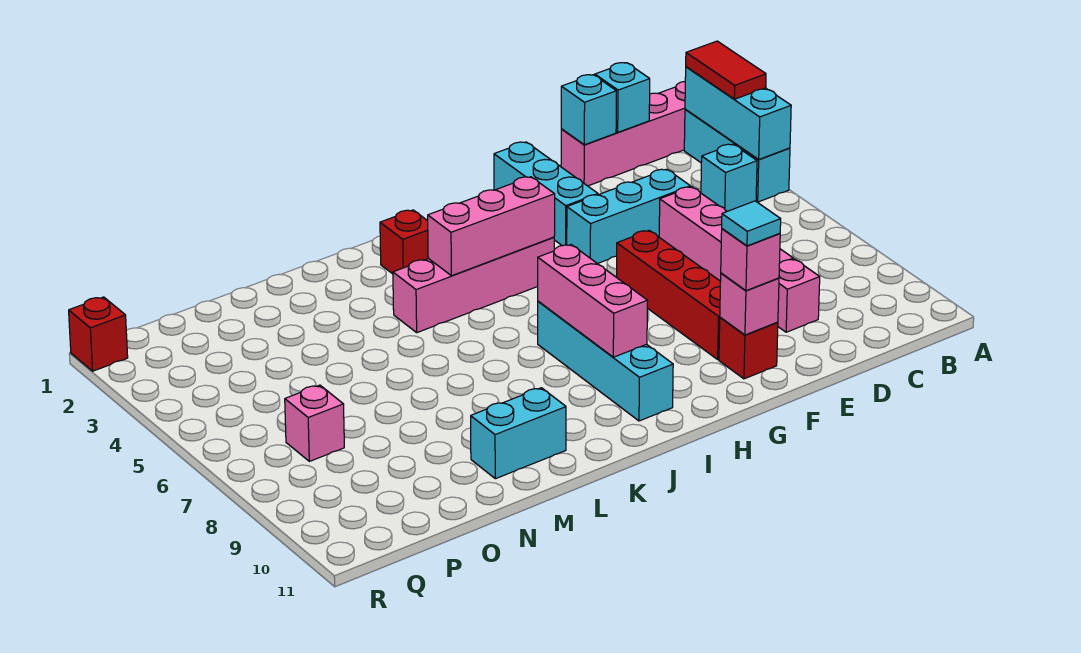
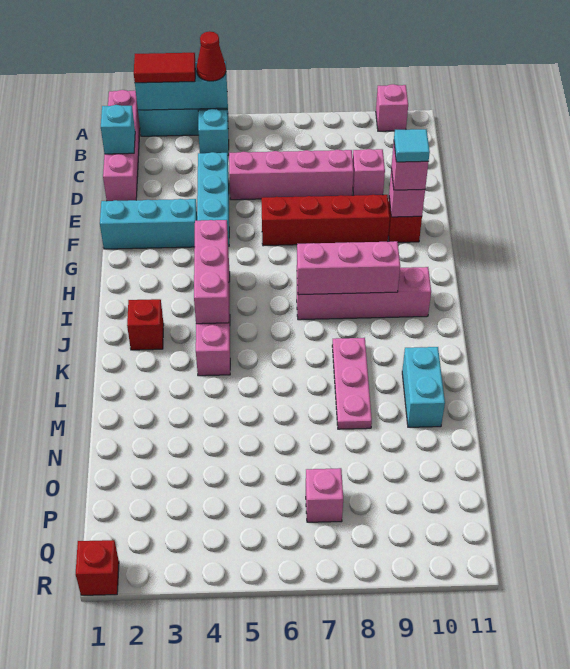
none -> red 1x1 cone [196,32,226,81]
none -> pink 1x1 brick [376,84,408,131]
cyan 1x1 brick [561,75,616,145] -> none
cyan 1x4 brick [538,301,673,421] -> pink 1x4 brick [297,267,431,320]
none -> pink 1x3 plate [332,338,372,429]

